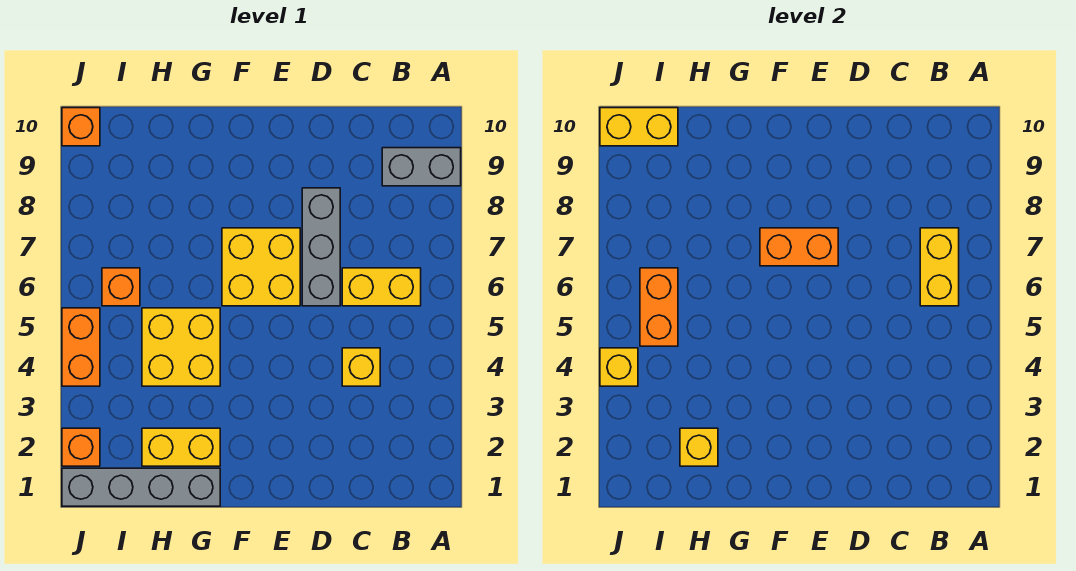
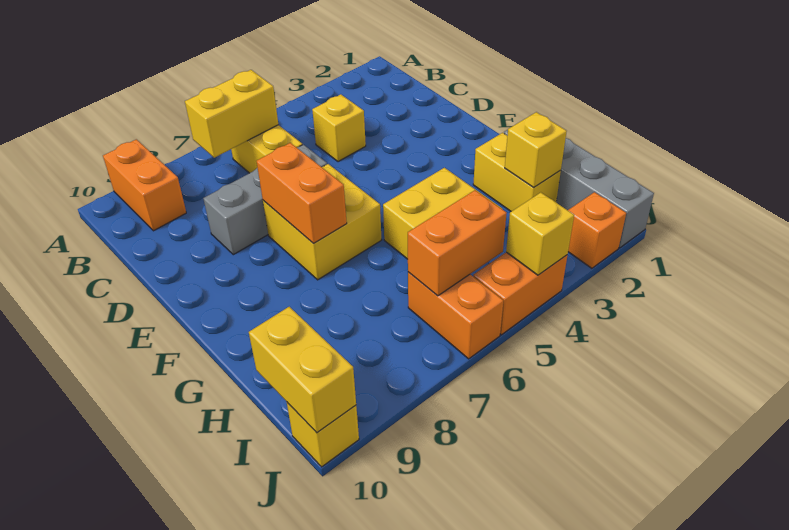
grey 1x2 brick [382,148,461,186] -> orange 1x2 brick [103,139,186,231]
orange 1x1 brick [102,268,140,306] -> orange 1x2 brick [408,272,503,359]
orange 1x1 brick [62,108,100,146] -> yellow 1x1 brick [287,403,359,467]

